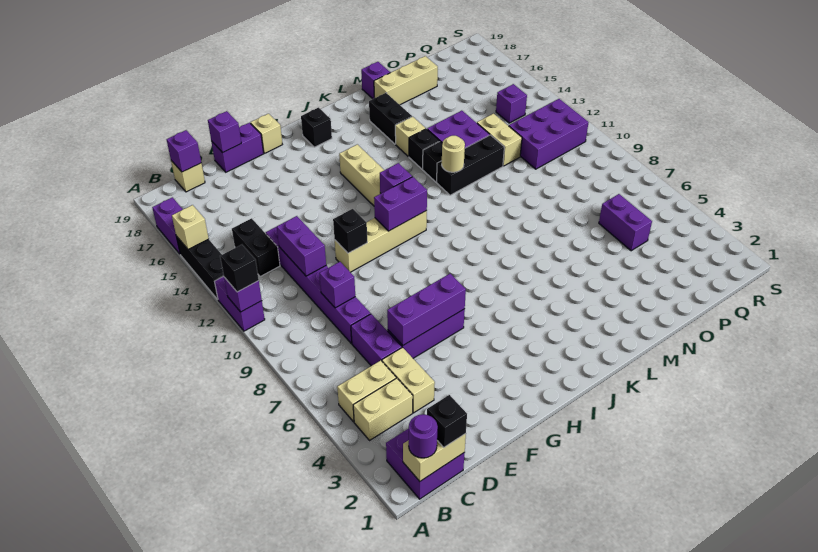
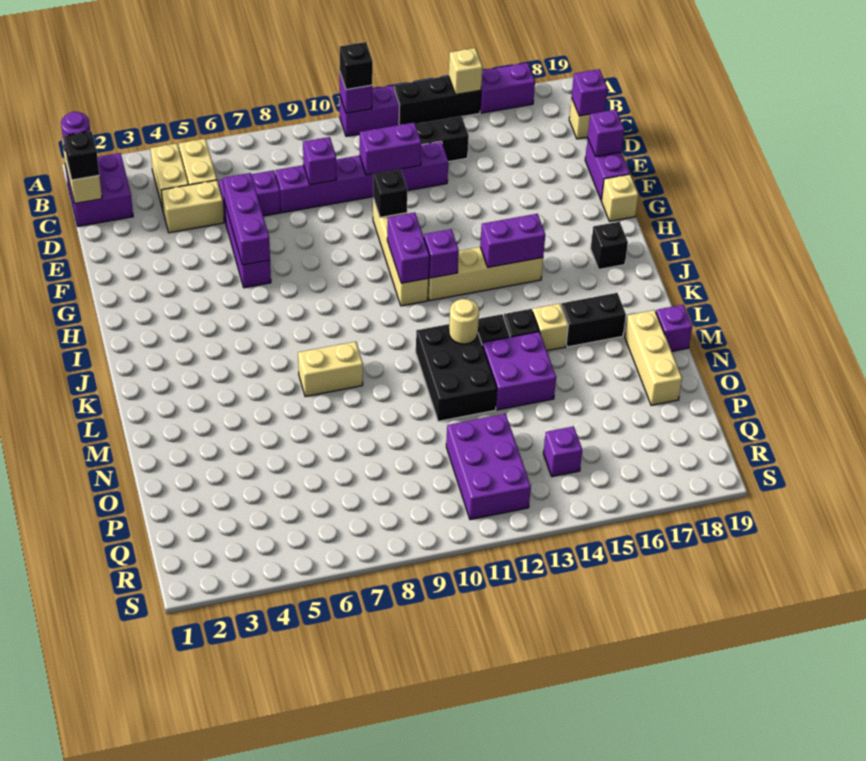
black 1x3 brick [437,135,504,195] -> black 2x3 brick [416,324,497,421]
tan 1x2 brick [477,114,522,166] -> tan 1x2 brick moved to [298,342,363,397]
purple 1x2 brick [599,194,652,251] -> purple 1x2 brick moved to [480,214,545,268]

